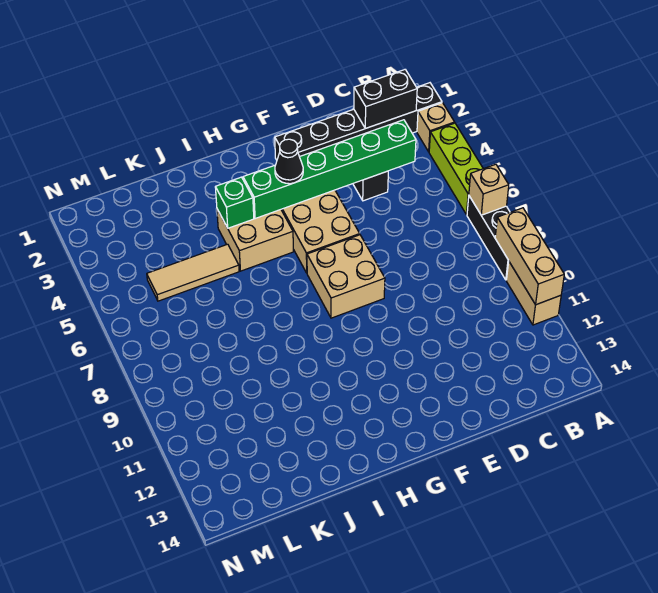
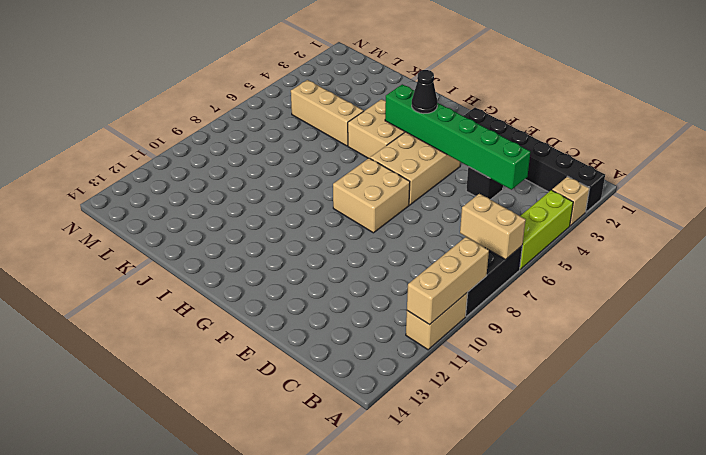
tan 1x1 brick [469,164,509,215] -> tan 1x2 brick [460,194,526,259]
black 1x2 brick [354,70,417,128] -> none
green 1x1 brick [215,177,254,228] -> none
tan 1x3 tile [147,244,239,301] -> tan 1x3 brick [291,80,364,146]

